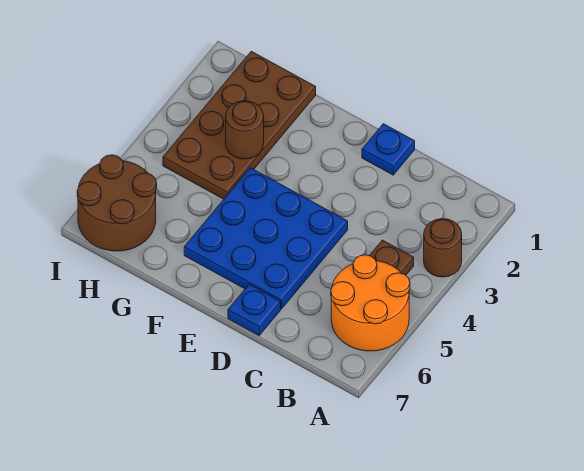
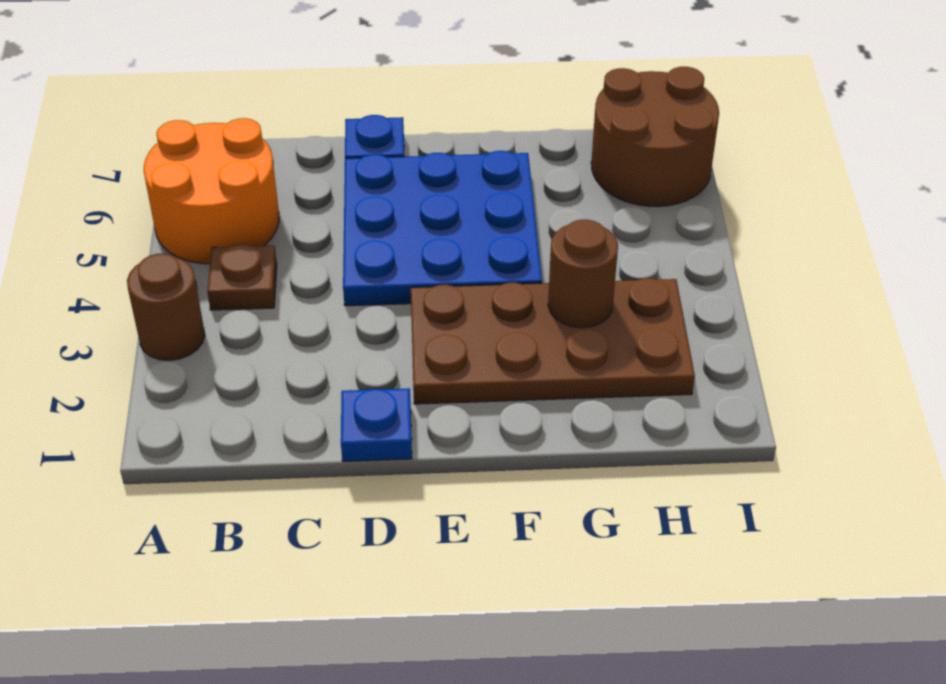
brown 2x4 plate [163,51,316,199] -> brown 2x4 plate turned to [411,278,695,404]

